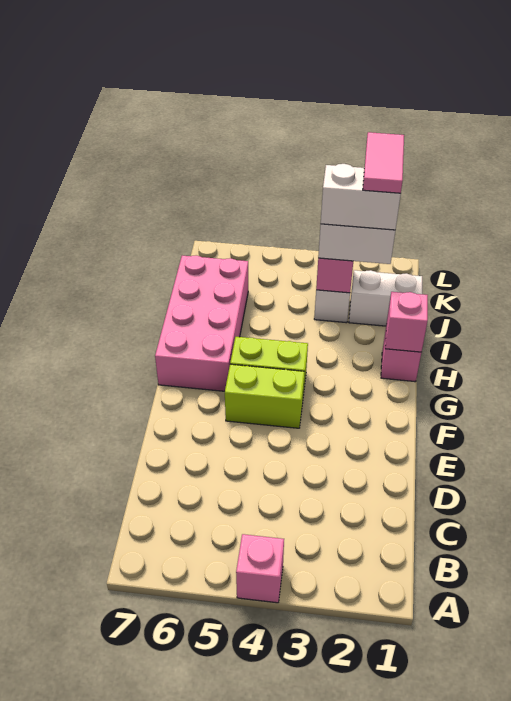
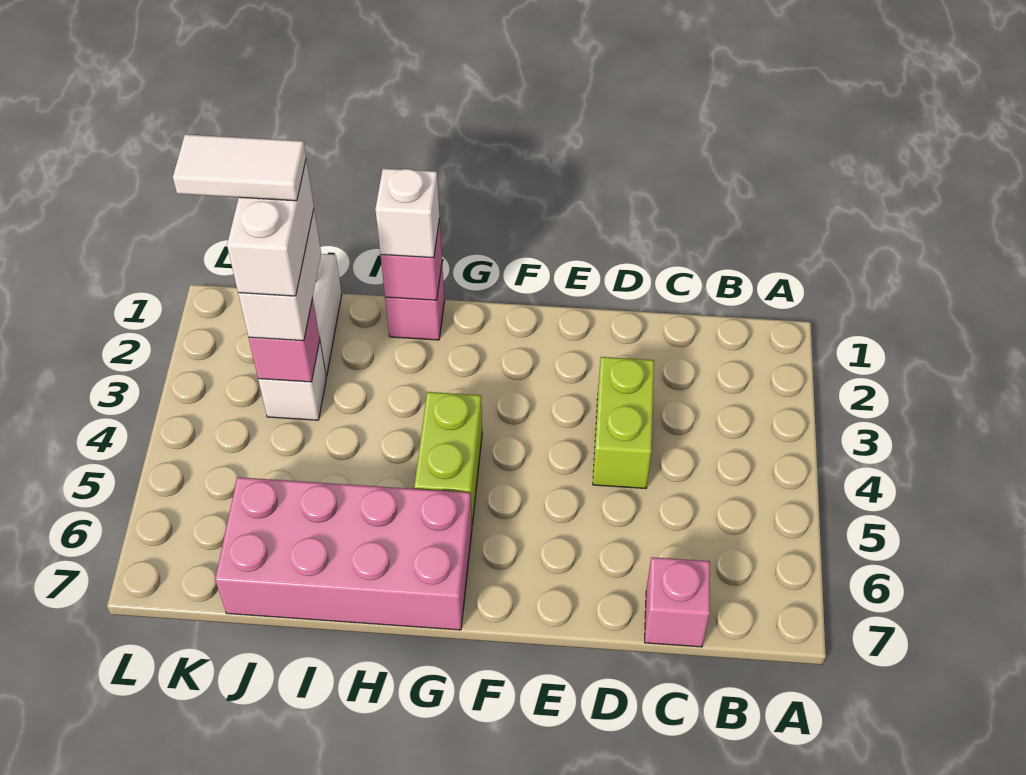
pink 1x1 brick [236,534,284,603] -> pink 1x1 brick moved to [645,557,710,647]
lime 1x2 brick [225,364,305,428] -> lime 1x2 brick moved to [593,357,654,488]
none -> white 1x1 brick [375,169,440,258]
pink 1x2 tile [363,132,404,193] -> white 1x2 tile [173,134,306,201]

